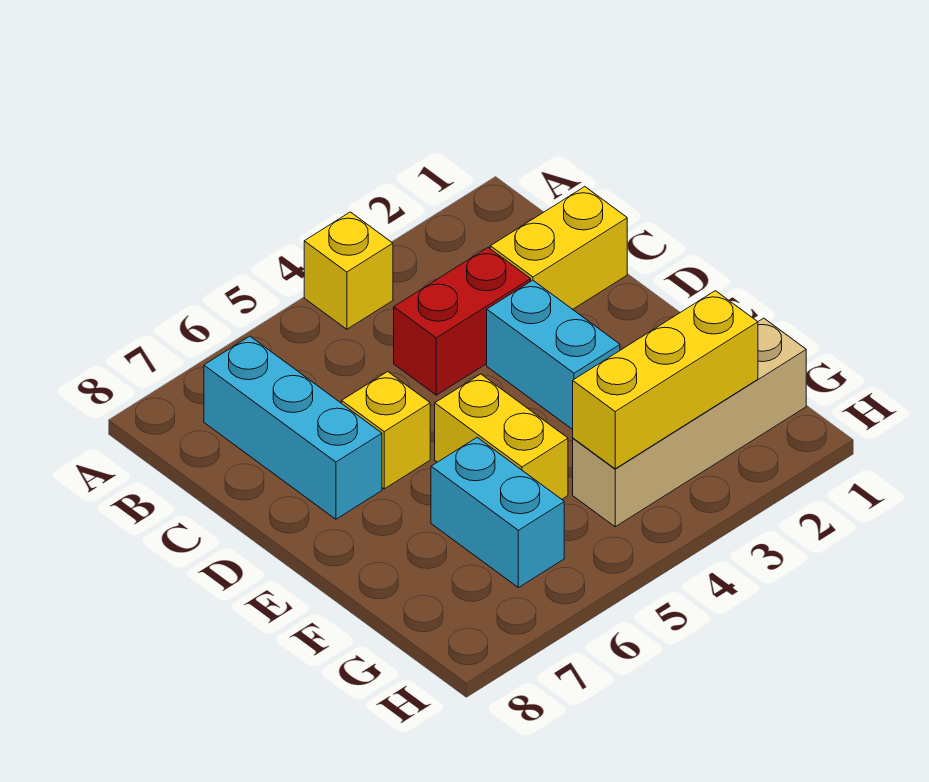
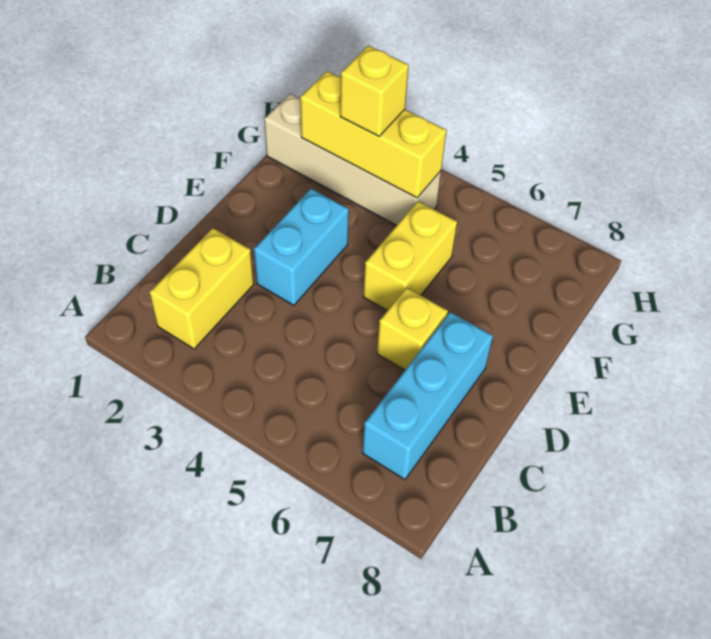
yellow 1x1 brick [304,212,393,329] -> yellow 1x1 brick moved to [340,45,409,136]
yellow 1x2 brick [490,187,627,309] -> yellow 1x2 brick turned to [149,228,254,349]
red 1x2 brick [394,248,531,395] -> none
cyan 1x2 brick [431,437,564,588] -> none

